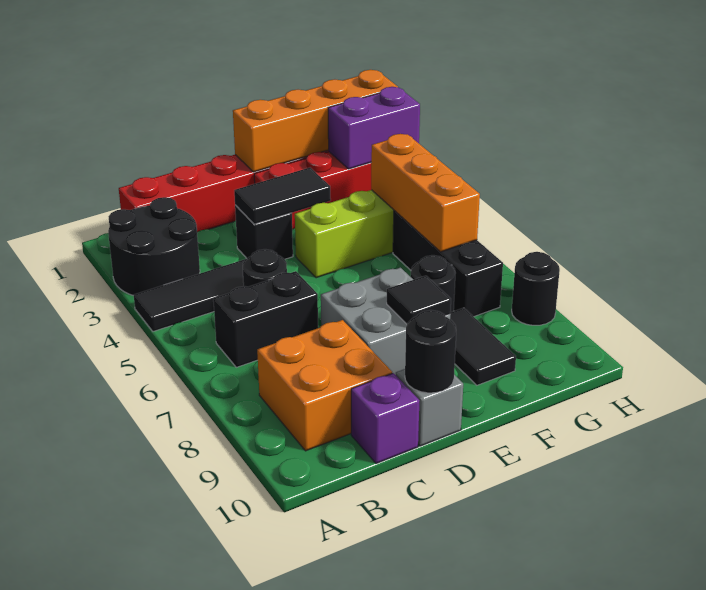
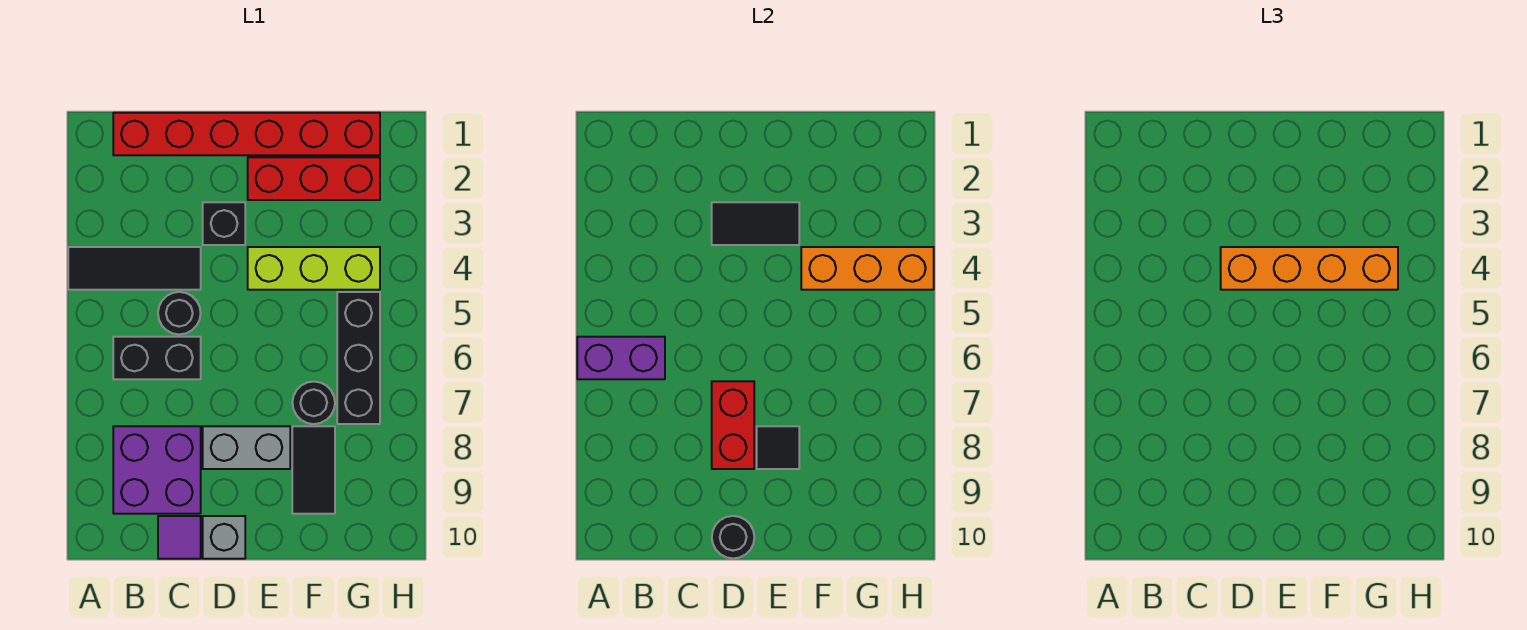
black 2x2 round brick [108,197,200,296] -> none
orange 2x2 brick [257,320,392,451] -> purple 2x2 brick [113,426,201,514]
purple 1x1 brick [351,373,420,463] -> purple 1x1 tile [158,516,201,559]
grey 2x2 brick [321,268,450,375] -> grey 1x2 brick [203,426,290,469]
none -> red 1x2 brick [712,381,754,469]
orange 1x4 brick [233,70,398,172] -> orange 1x4 brick moved to [1221,247,1398,290]
purple 1x2 brick [328,87,420,169] -> purple 1x2 brick moved to [577,337,665,379]
orange 1x3 brick [371,134,480,252] -> orange 1x3 brick turned to [801,247,934,290]
black 1x1 round brick [512,252,560,325] -> none

